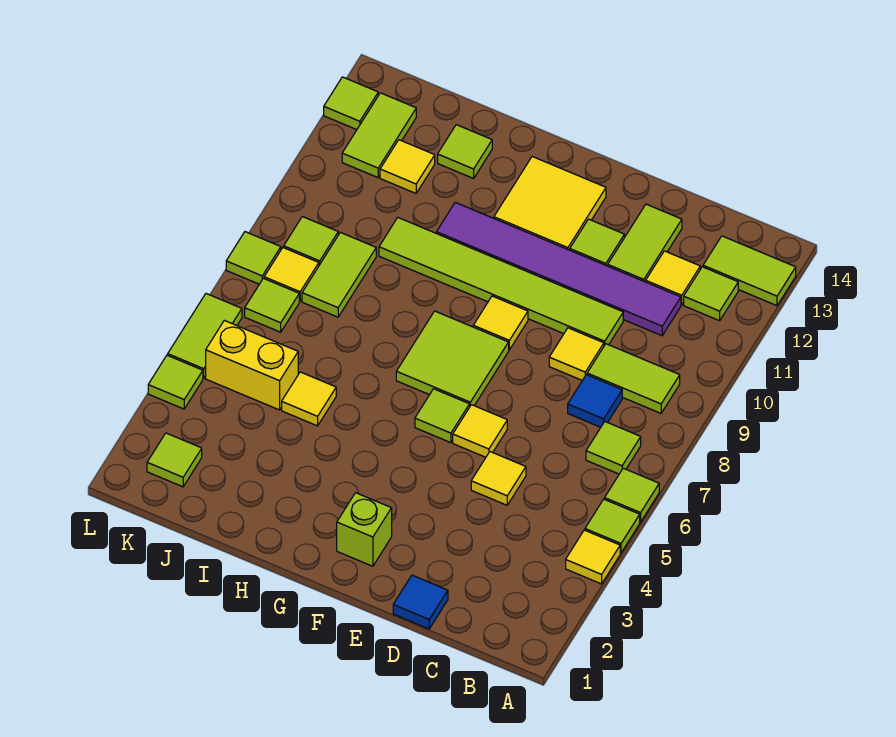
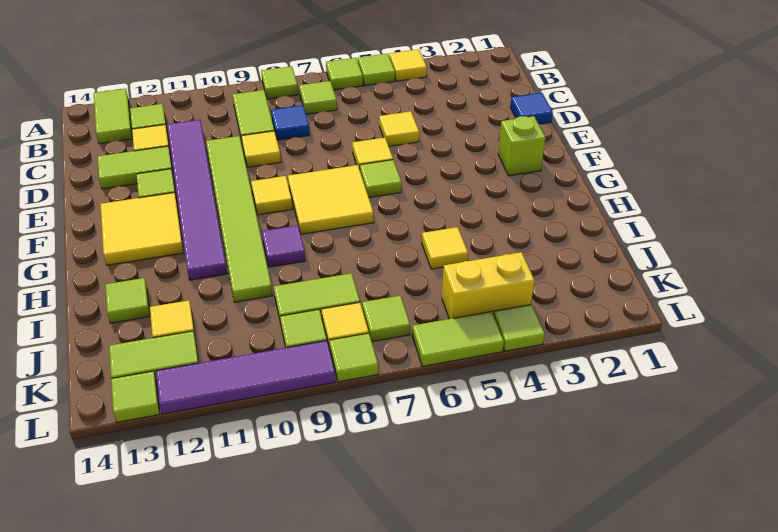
lime 2x2 tile [396,311,509,406] -> yellow 2x2 tile [288,165,374,234]
none -> purple 1x1 tile [262,225,305,267]
yellow 1x2 brick [206,320,298,410] -> yellow 1x2 brick turned to [442,252,534,319]
lime 1x1 tile [147,433,202,487] -> lime 1x1 tile moved to [261,66,298,99]
none -> purple 1x4 tile [156,341,336,414]

